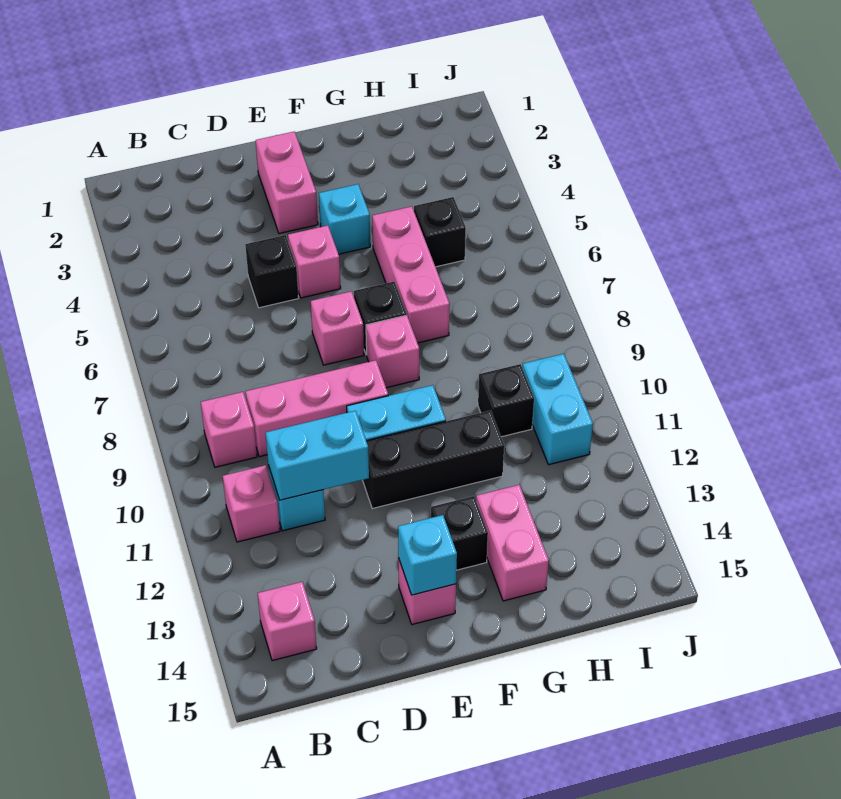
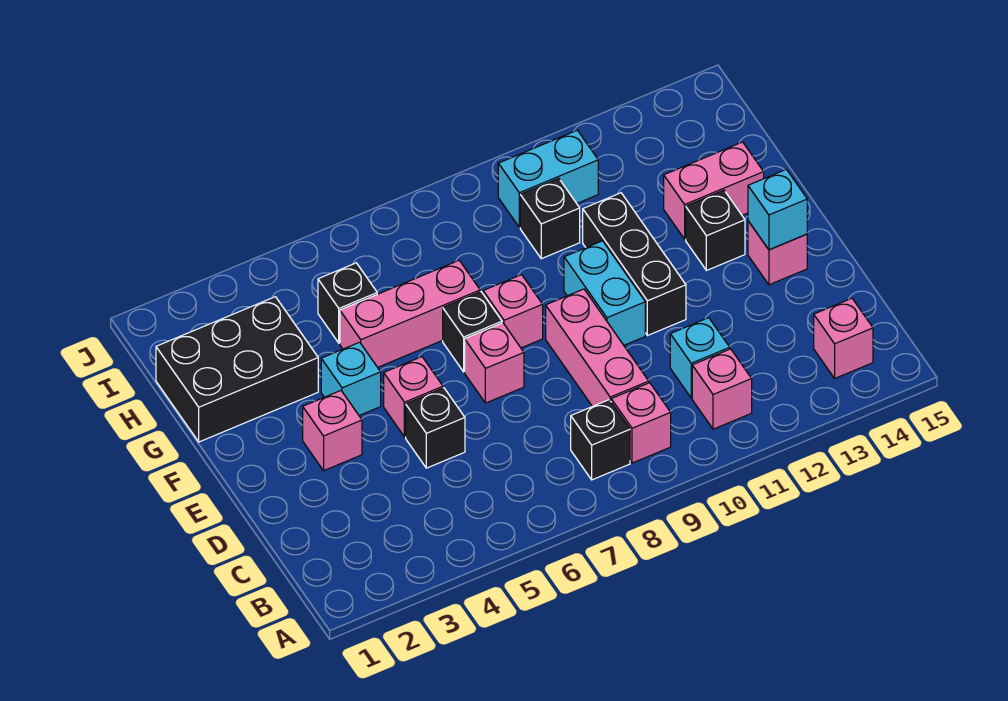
none -> black 1x1 brick [571,400,630,480]
cyan 1x2 brick [266,411,369,500] -> none
pink 1x2 brick [256,132,318,234] -> pink 1x1 brick [303,391,362,471]
none -> black 2x3 brick [156,297,318,442]

